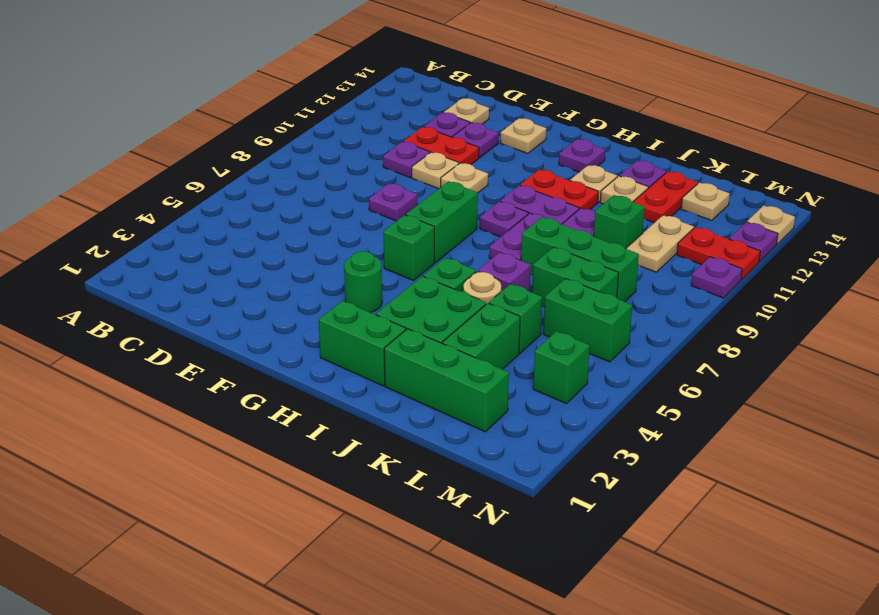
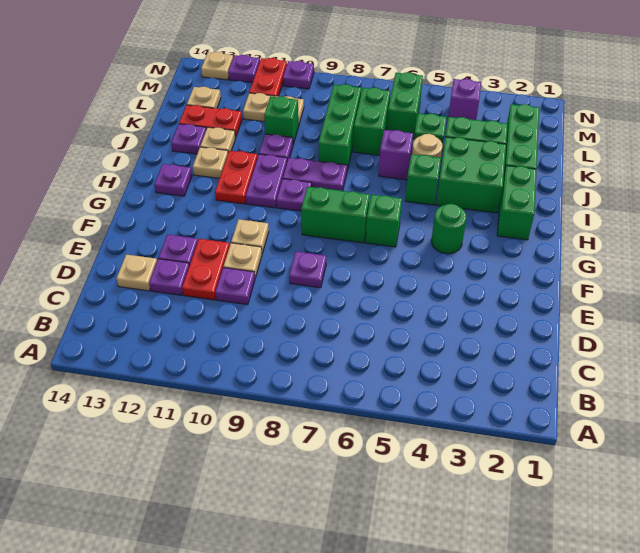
tan 1x1 plate [501,118,546,153] -> none
green 1x1 brick [533,331,590,404] -> purple 1x1 brick [448,79,481,120]

